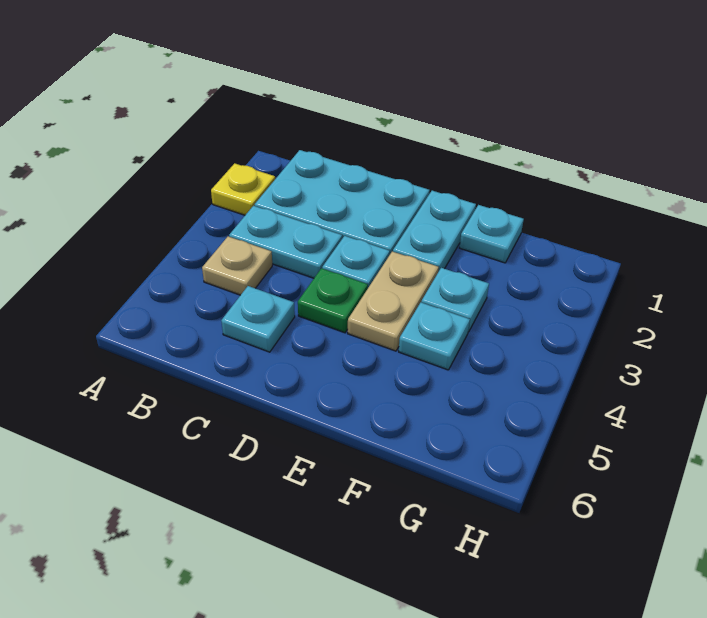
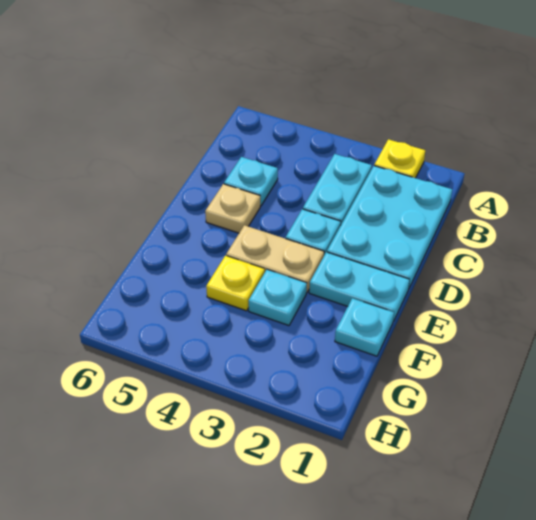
tan 1x1 plate [202,236,272,295] -> tan 1x1 plate moved to [205,184,260,233]
green 1x1 plate [298,268,368,333] -> none
cyan 1x1 plate [399,303,470,370] -> yellow 1x1 plate [206,256,265,311]

